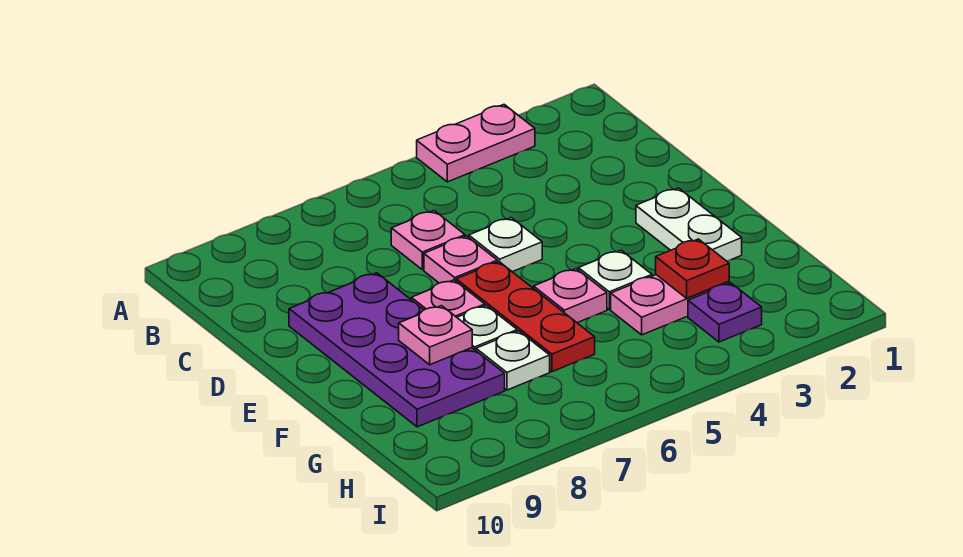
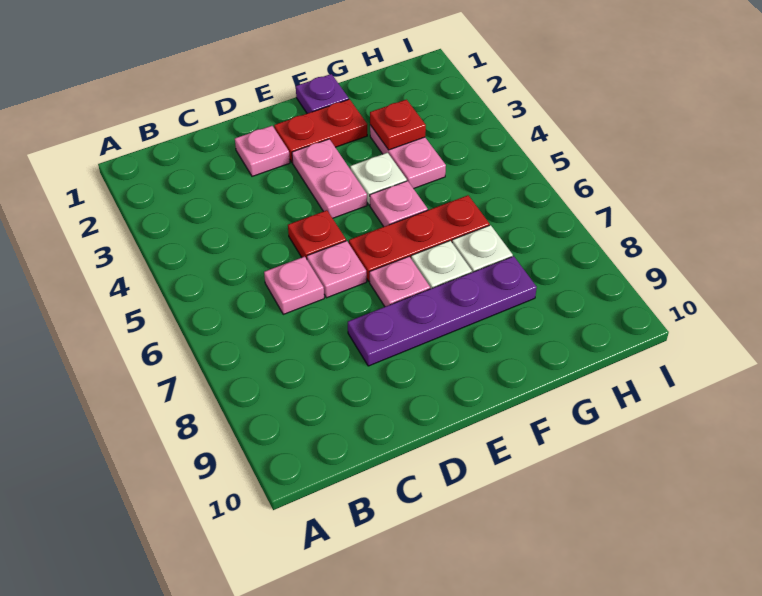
pink 1x2 plate [417,105,535,182] -> pink 1x2 plate moved to [292,139,367,218]
white 1x1 plate [469,218,542,272] -> red 1x1 plate [288,210,346,259]
purple 2x4 plate [289,273,505,427] -> purple 1x4 plate [348,256,537,366]
white 1x2 plate [636,188,742,261] -> red 1x2 plate [274,99,367,162]
pink 1x1 plate [399,306,472,365] -> pink 1x1 plate moved to [235,126,290,176]
purple 1x1 plate [688,283,762,342] -> purple 1x1 plate moved to [296,74,349,113]

